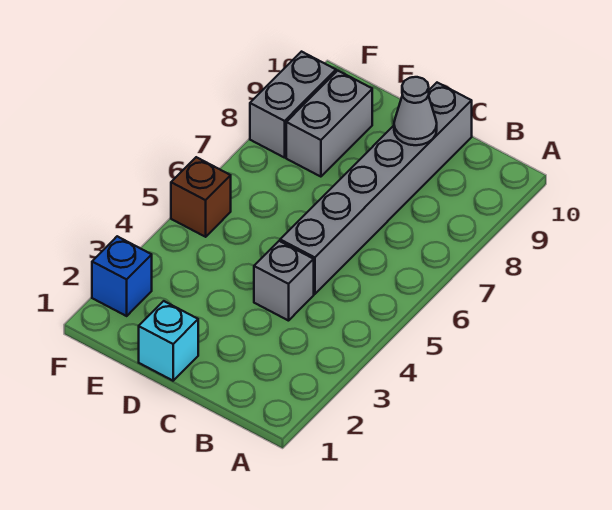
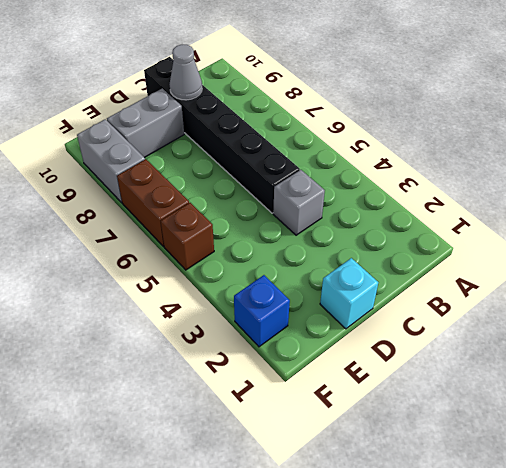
grey 1x6 brick [280,83,472,294] -> black 1x6 brick [144,57,300,213]
grey 1x2 brick [286,71,372,177] -> grey 1x2 brick turned to [107,88,184,158]
none -> brown 1x2 brick [117,159,189,247]

